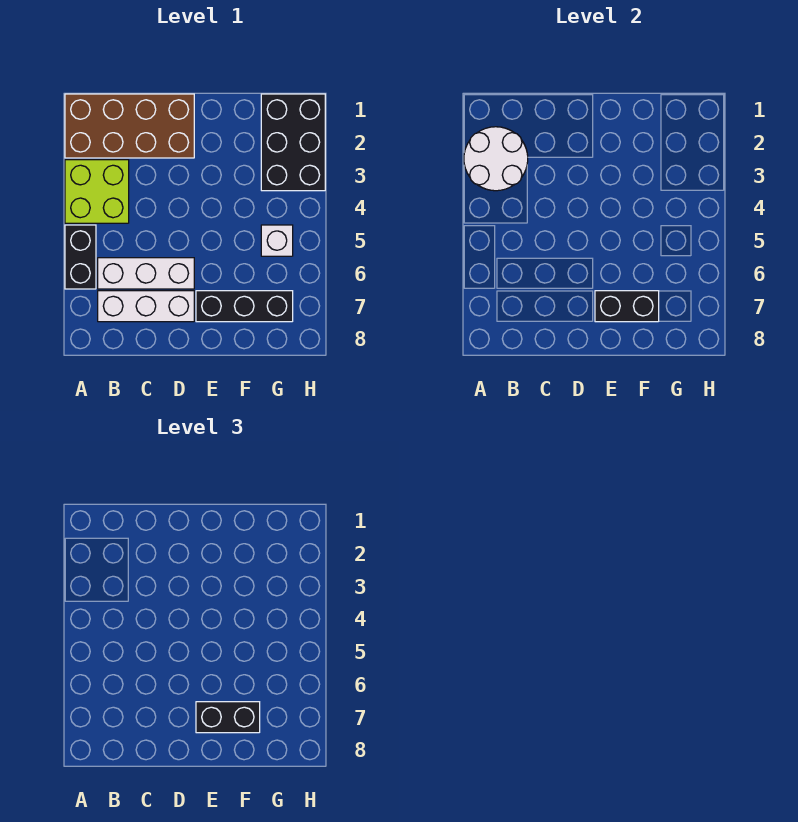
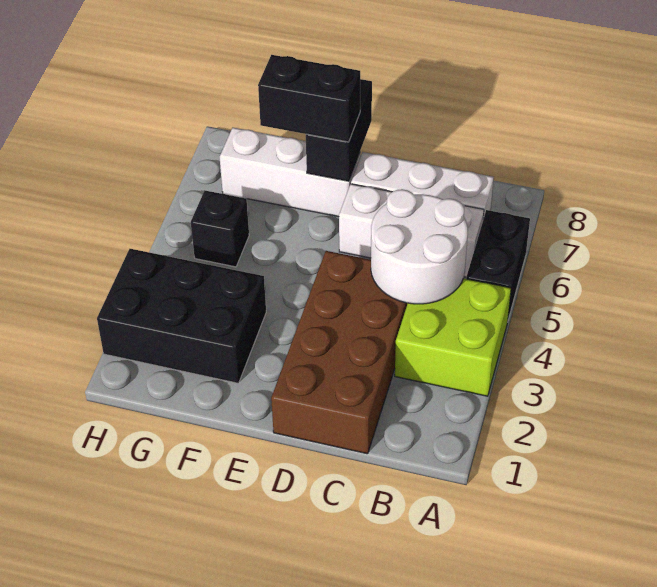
brown 2x4 brick [65,94,194,158] -> brown 2x4 brick turned to [271,251,408,454]
white 2x2 round brick [464,127,528,191] -> white 2x2 round brick moved to [371,189,468,304]
black 1x3 brick [196,291,293,322] -> white 1x3 brick [220,128,360,217]
black 1x2 brick [595,291,659,322] -> black 1x2 brick turned to [306,79,372,181]
black 2x3 brick [261,94,325,191] -> black 2x3 brick turned to [97,249,266,383]
white 1x1 brick [261,225,293,256] -> black 1x1 brick [191,191,249,267]

